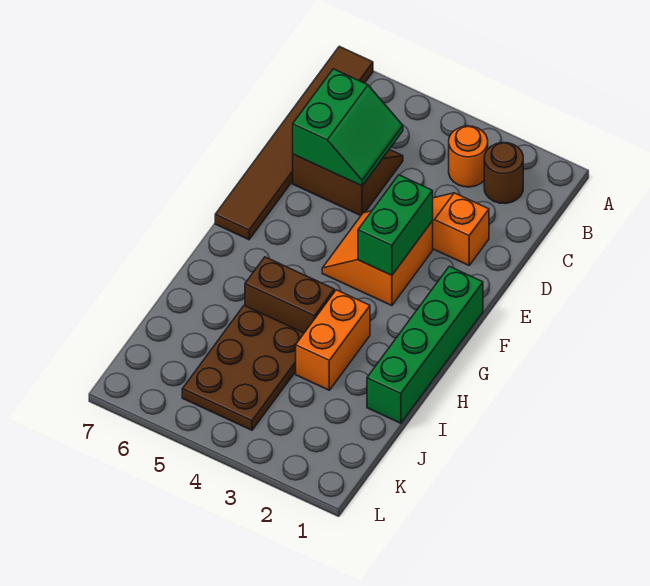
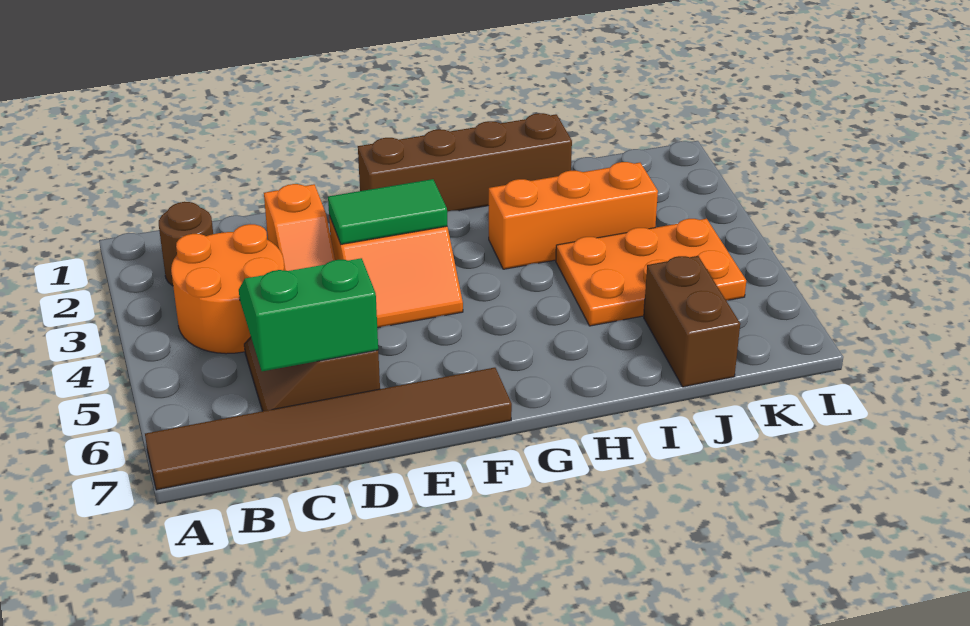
orange 1x1 round brick [449,126,488,187] -> orange 2x2 round brick [171,224,284,354]
green 1x2 brick [358,175,433,275] -> green 1x2 tile [328,179,447,244]
green 1x4 brick [367,266,483,423] -> brown 1x4 brick [358,113,572,211]
orange 1x2 brick [296,290,370,390] -> orange 1x3 brick [489,162,658,269]
brown 1x2 brick [245,257,334,333] -> brown 1x2 brick moved to [644,256,740,387]
brown 2x3 plate [182,305,304,430] -> orange 2x3 plate [556,219,746,326]

